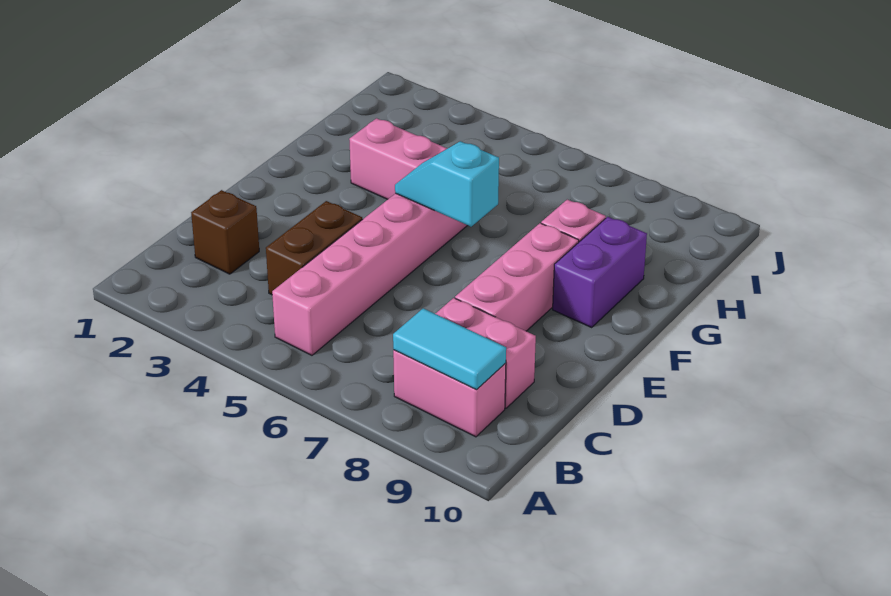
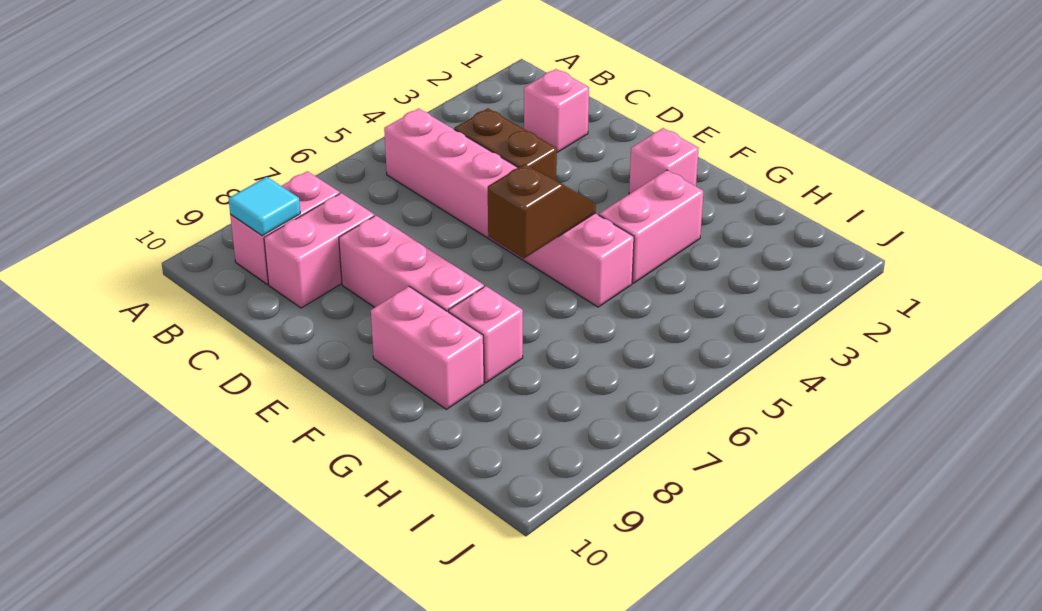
cyan 1x2 tile [393,308,506,390] -> cyan 1x1 tile [228,177,300,236]
brown 1x1 brick [191,190,259,274] -> pink 1x1 brick [524,69,589,152]
none -> pink 1x1 brick [629,128,699,194]
cyan 1x2 slope [395,141,499,227] -> brown 1x2 slope [488,164,596,258]
purple 1x2 brick [553,217,647,327] -> pink 1x2 brick [371,287,484,409]

